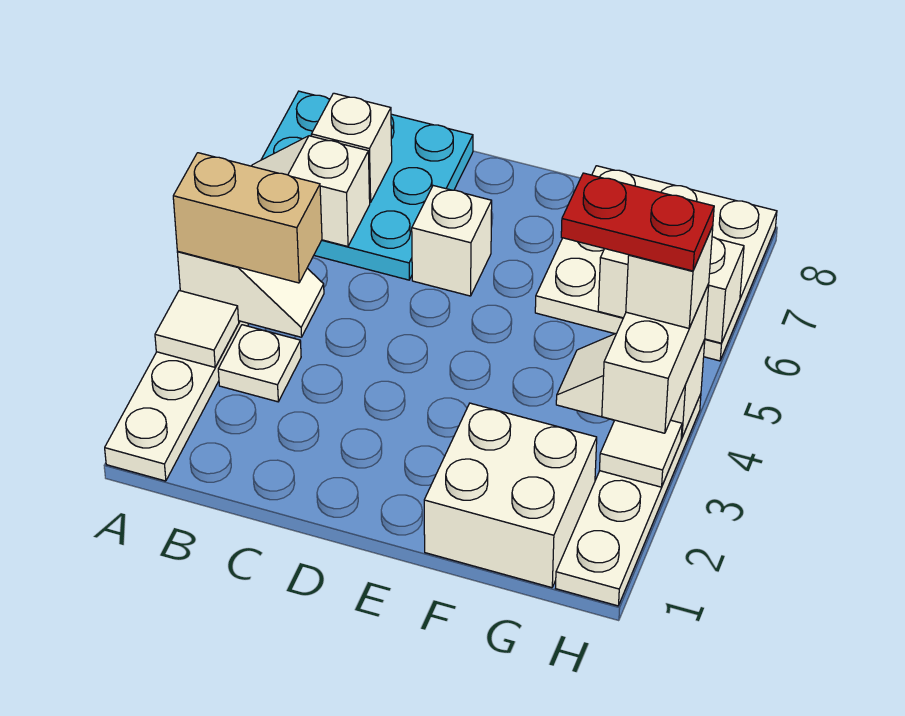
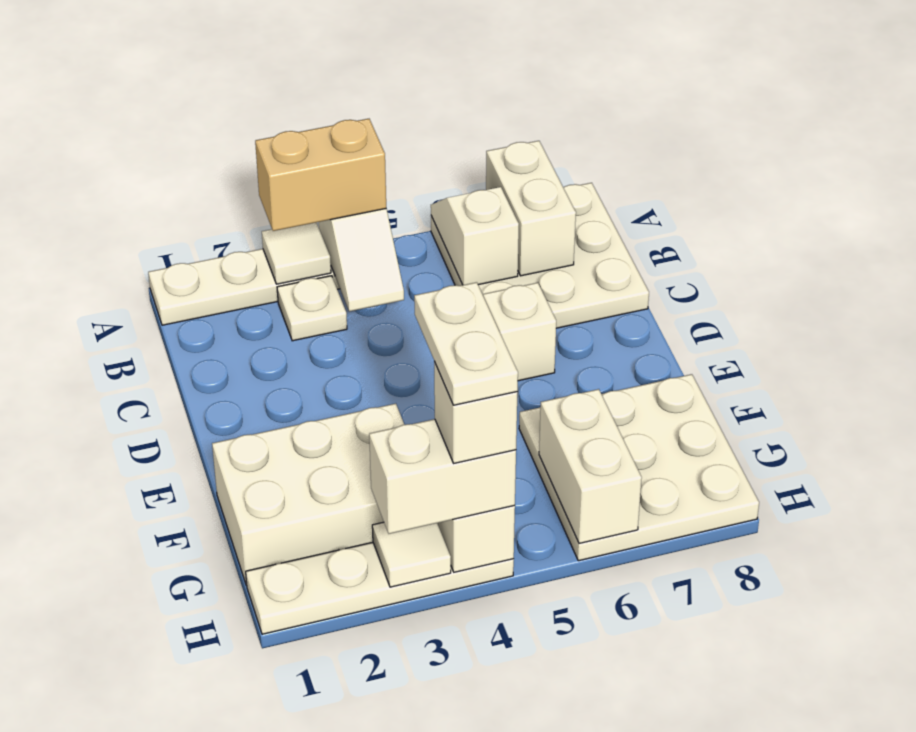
tan 1x2 brick [173,153,322,283] -> tan 1x2 brick turned to [255,119,386,231]
cyan 3x3 plate [261,91,473,280] -> white 3x3 plate [431,183,649,328]
white 1x1 brick [311,93,392,203] -> white 1x2 brick [486,141,576,276]
white 2x2 brick [424,403,597,588] -> white 2x3 brick [212,404,404,585]
red 1x2 plate [561,173,714,271] -> white 1x2 plate [414,282,518,405]

